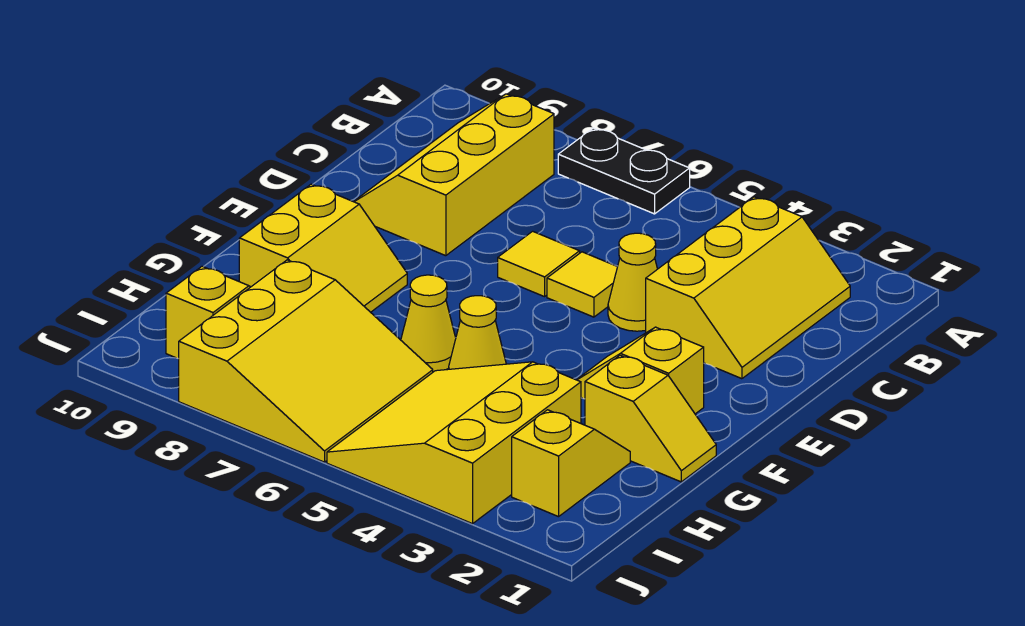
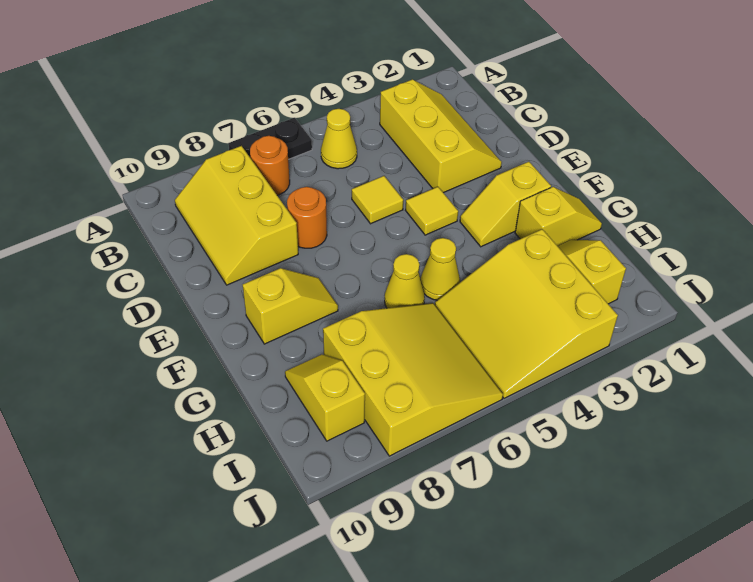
none -> orange 1x1 round brick [250,136,290,195]
yellow 1x1 cone [608,233,657,331] -> yellow 1x1 cone moved to [321,109,357,169]
yellow 1x1 tile [498,231,580,297] -> yellow 1x1 tile moved to [405,187,458,235]
none -> orange 1x1 round brick [287,187,327,248]
yellow 2x2 slope [239,184,407,312] -> yellow 1x2 slope [243,268,338,344]

